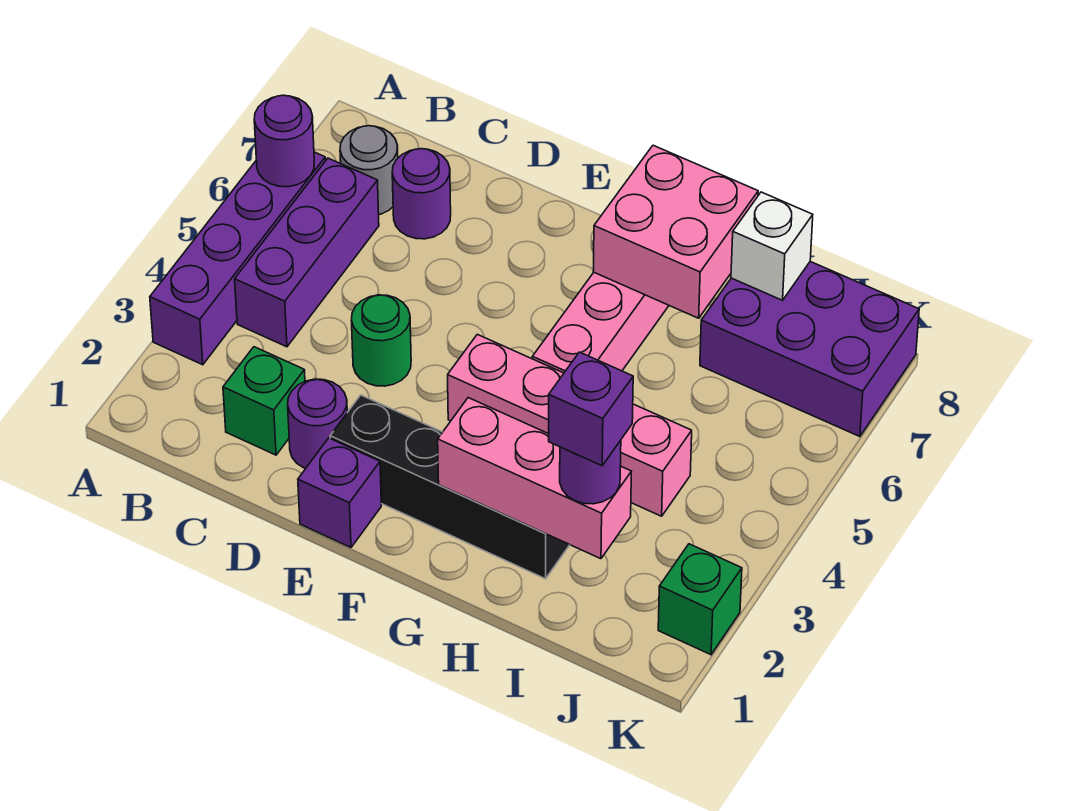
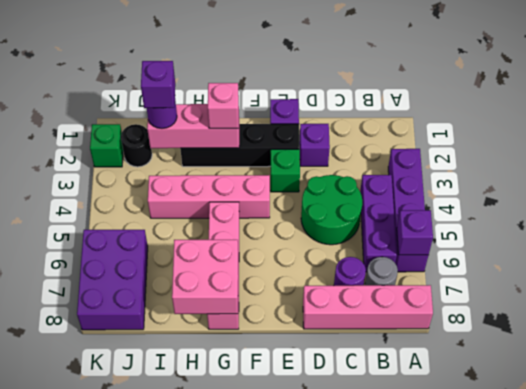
purple 1x1 round brick [254,95,314,187] -> purple 1x1 brick [397,210,433,255]
none -> pink 1x4 brick [303,285,433,329]
green 1x1 brick [223,347,305,455] -> green 1x1 brick moved to [271,149,300,192]
purple 1x1 round brick [288,379,347,469] -> purple 1x1 brick [299,124,330,166]
green 1x1 round brick [351,295,411,386] -> green 2x2 round brick [301,175,362,245]
none -> pink 1x1 brick [208,83,239,128]
purple 2x3 brick [700,262,919,437] -> purple 2x3 brick turned to [77,230,148,330]
white 1x1 brick [731,192,813,300] -> none
none -> black 1x1 round brick [121,124,152,167]

